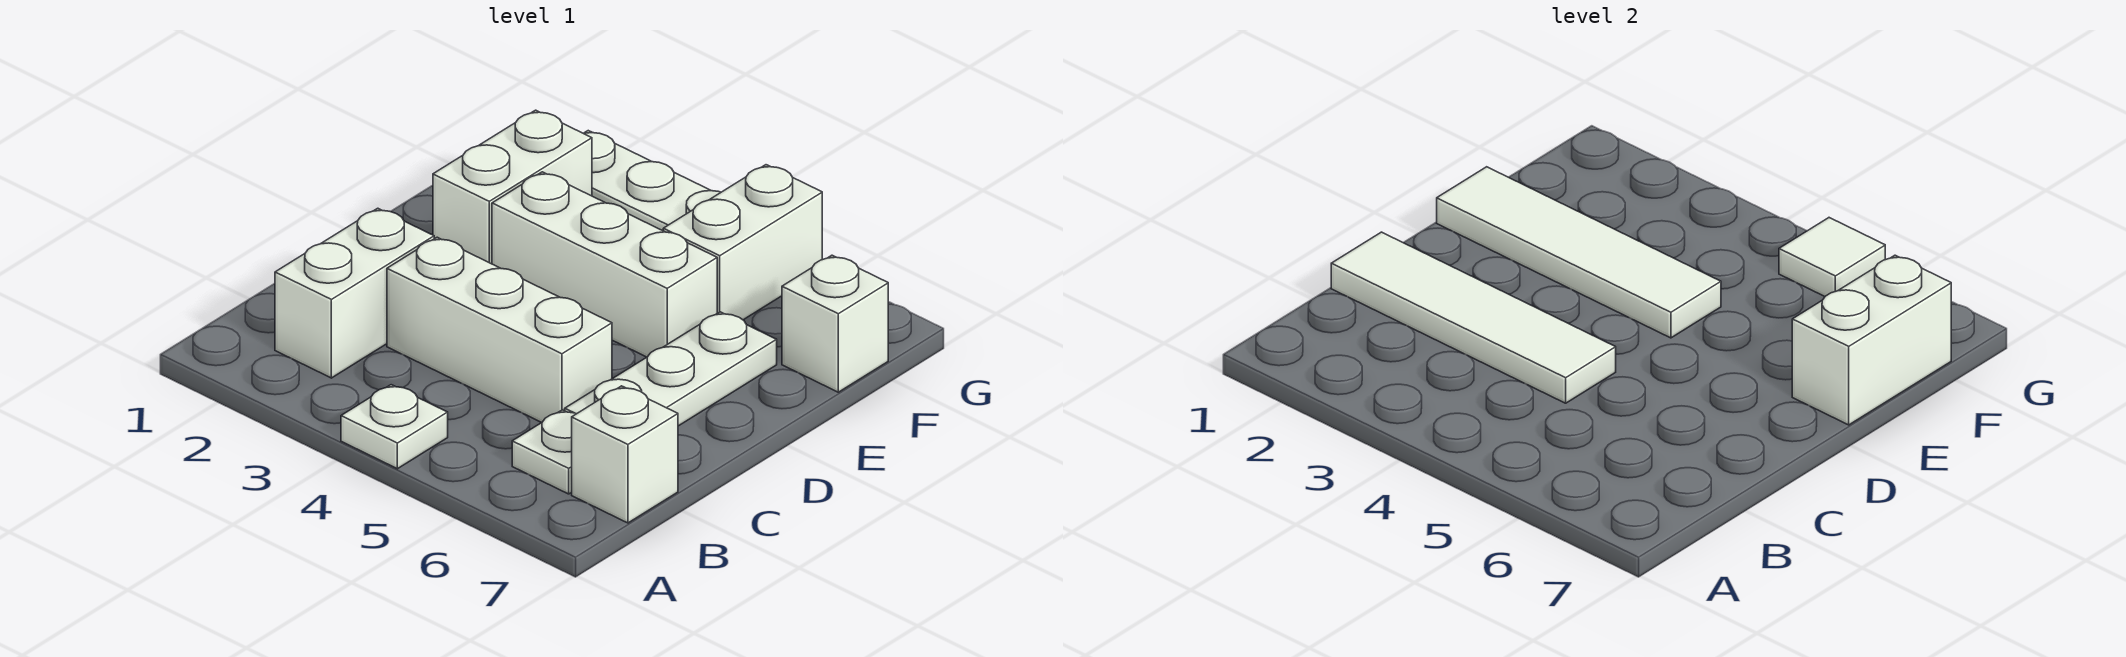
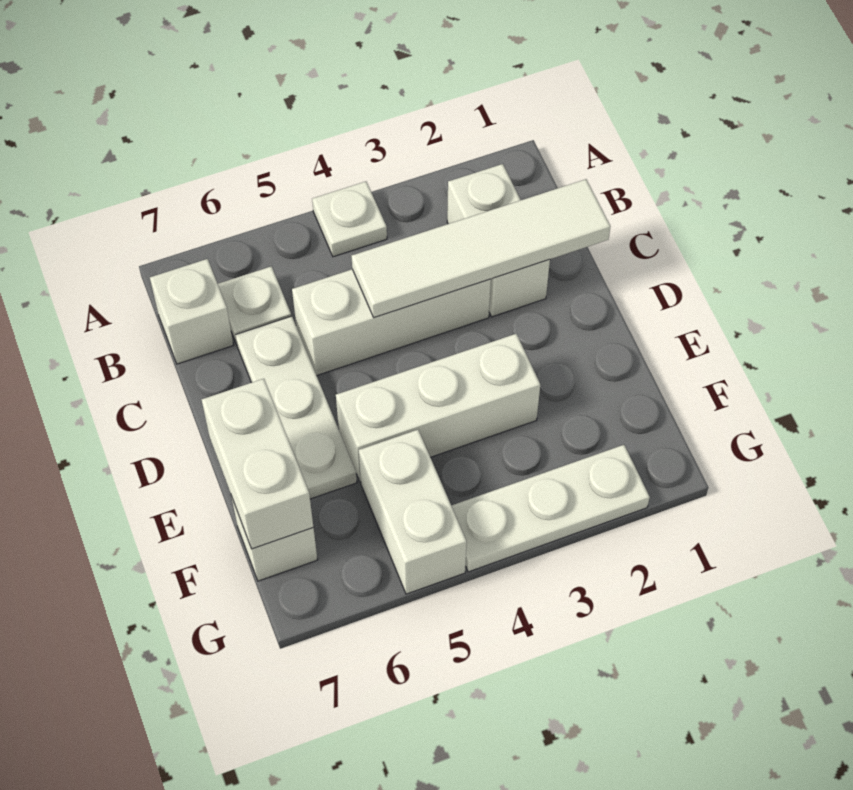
white 1x4 tile [1437,167,1721,338] -> none
white 1x2 brick [433,110,592,264] -> none
white 1x1 tile [1779,218,1885,296] -> none

